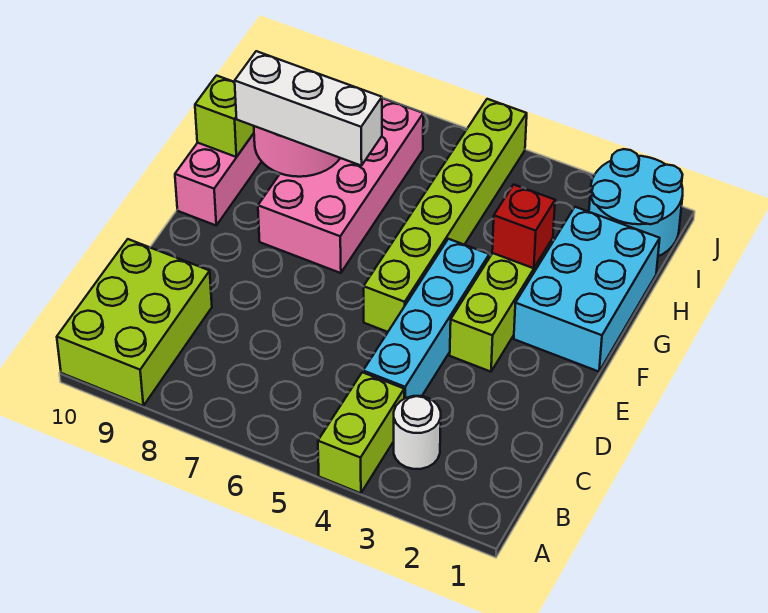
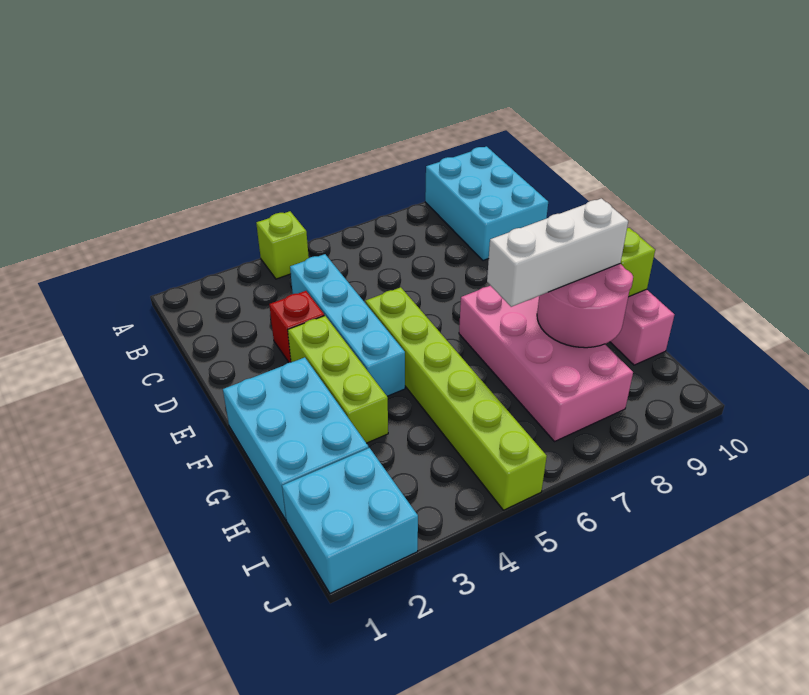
lime 1x2 brick [318,372,404,493] -> lime 1x1 brick [256,211,309,279]
lime 2x3 brick [57,239,212,406] -> cyan 2x3 brick [425,146,548,261]
white 1x1 round brick [394,396,441,469] -> none
red 1x1 brick [492,185,555,268] -> red 1x1 brick moved to [269,291,324,363]
cyan 2x2 round brick [589,149,683,256] -> cyan 2x2 brick [282,448,418,593]

